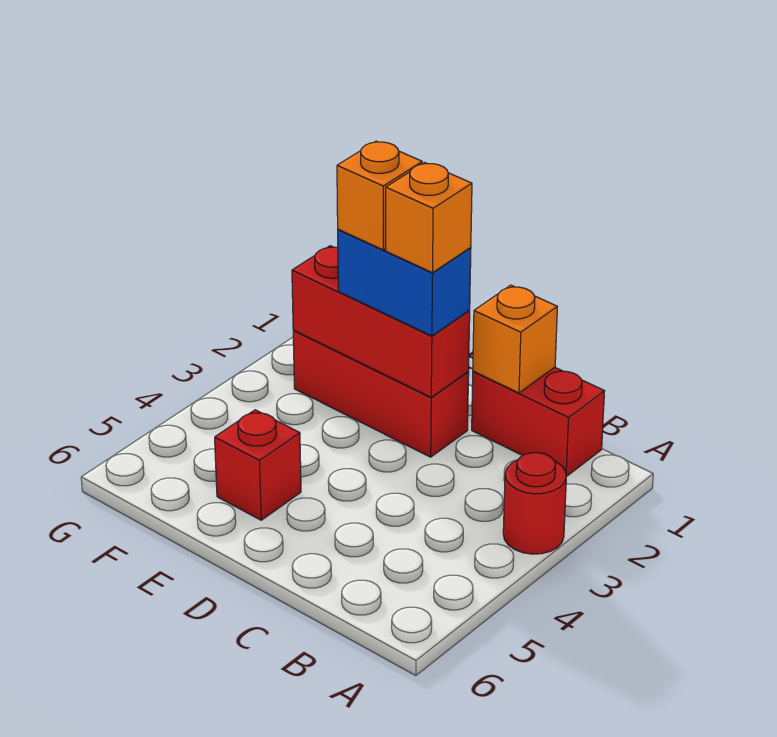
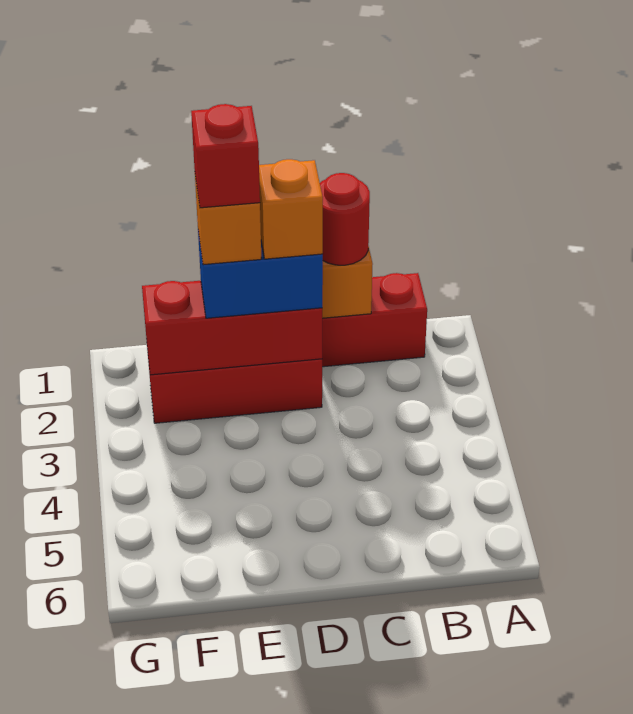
red 1x1 round brick [503,453,566,554] -> red 1x1 round brick moved to [320,173,370,265]
red 1x1 brick [215,410,301,520] -> red 1x1 brick moved to [191,104,260,208]

